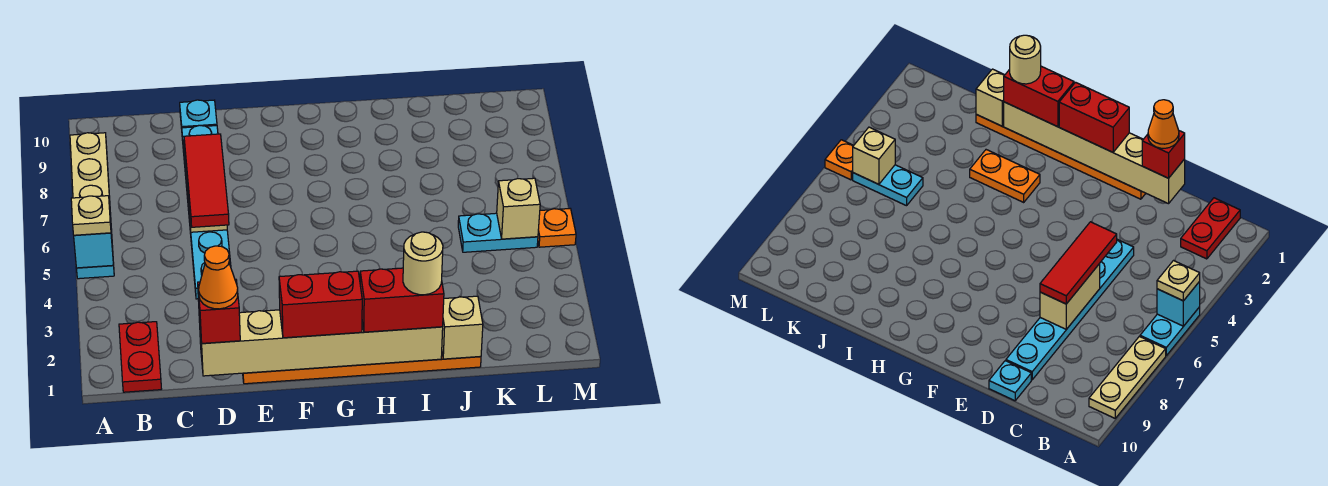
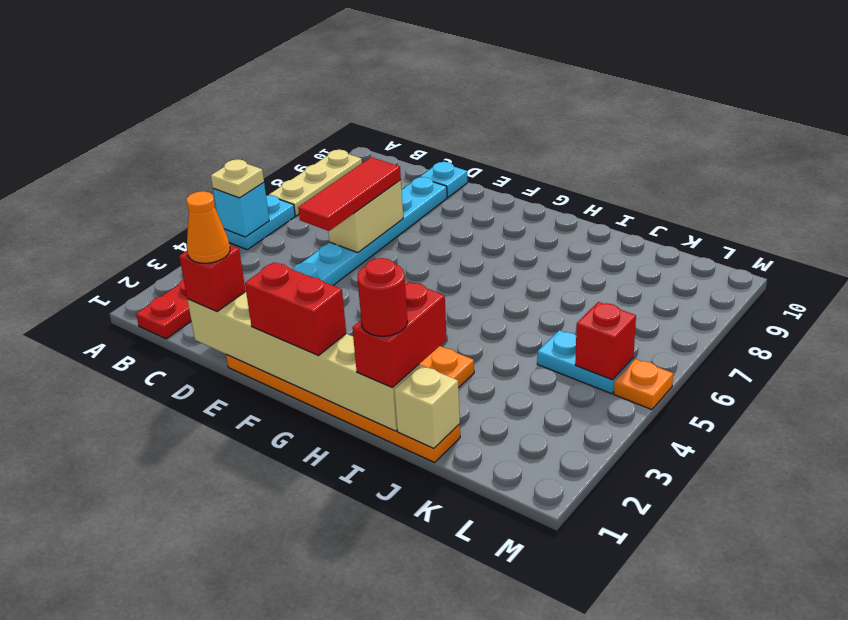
red 1x2 brick [360,268,444,332] -> red 1x2 brick turned to [352,282,447,387]
tan 1x1 round brick [403,232,443,295] -> red 1x1 round brick [357,258,408,336]
tan 1x1 brick [497,178,540,239] -> red 1x1 brick [575,302,636,380]

